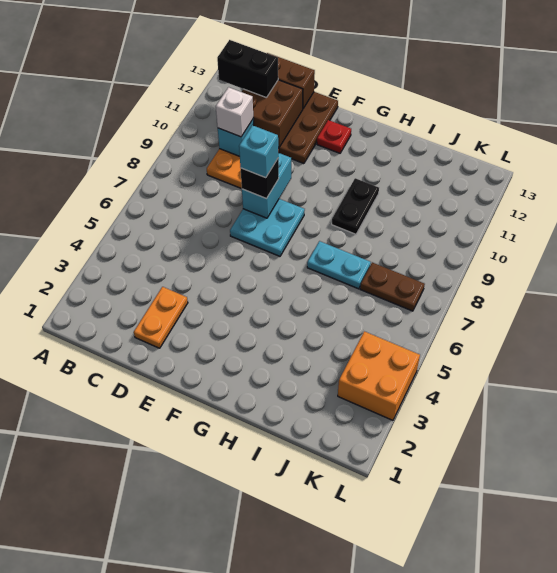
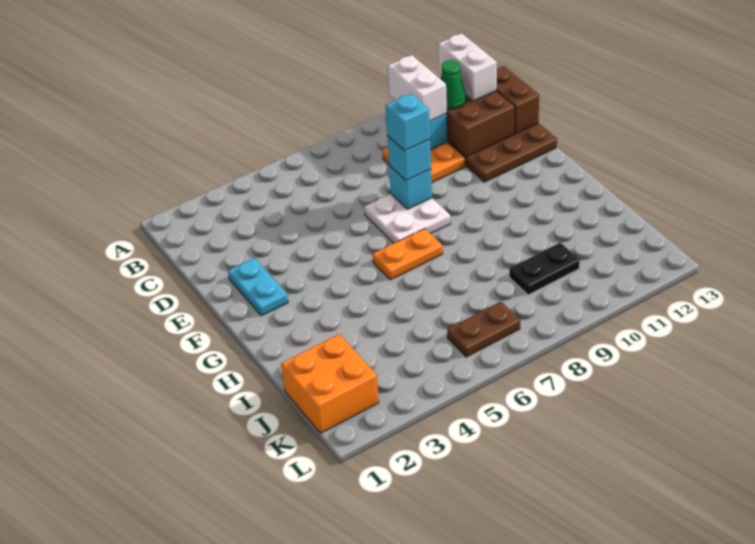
black 1x2 brick [217,40,278,98] -> white 1x2 brick [438,33,497,101]
white 1x1 brick [216,87,253,137] -> white 1x2 brick [388,55,447,121]
none -> green 1x1 cone [441,60,466,109]
orange 1x2 plate [134,287,188,348] -> orange 1x2 plate moved to [373,229,443,280]
cyan 2x2 plate [230,199,305,256] -> white 2x2 plate [365,194,450,243]
cyan 1x2 brick [242,153,291,218] -> cyan 1x1 brick [389,165,432,209]
black 1x1 brick [240,158,279,199] -> cyan 1x1 brick [387,136,431,181]
red 1x1 plate [317,120,351,153] -> none
cyan 1x2 plate [307,241,371,289] -> cyan 1x2 plate moved to [228,258,288,316]
black 1x2 plate [332,178,379,234] -> black 1x2 plate moved to [509,243,580,295]
brown 1x2 plate [360,262,425,311] -> brown 1x2 plate turned to [447,302,520,357]
orange 2x2 brick [338,331,420,420] -> orange 2x2 brick moved to [281,334,379,433]

